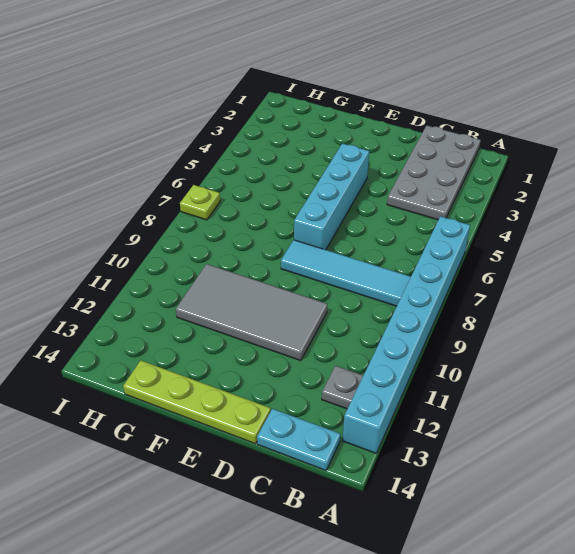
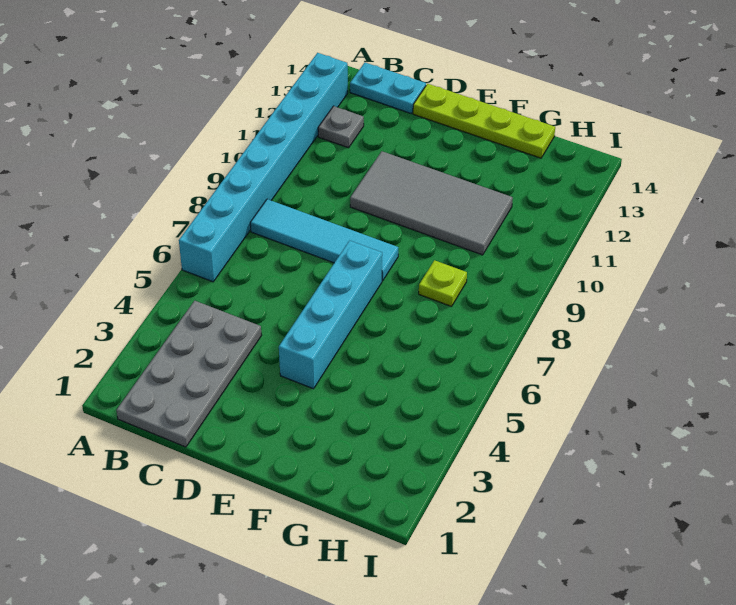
lime 1x1 plate [180,185,220,220] -> lime 1x1 plate moved to [419,260,467,306]

